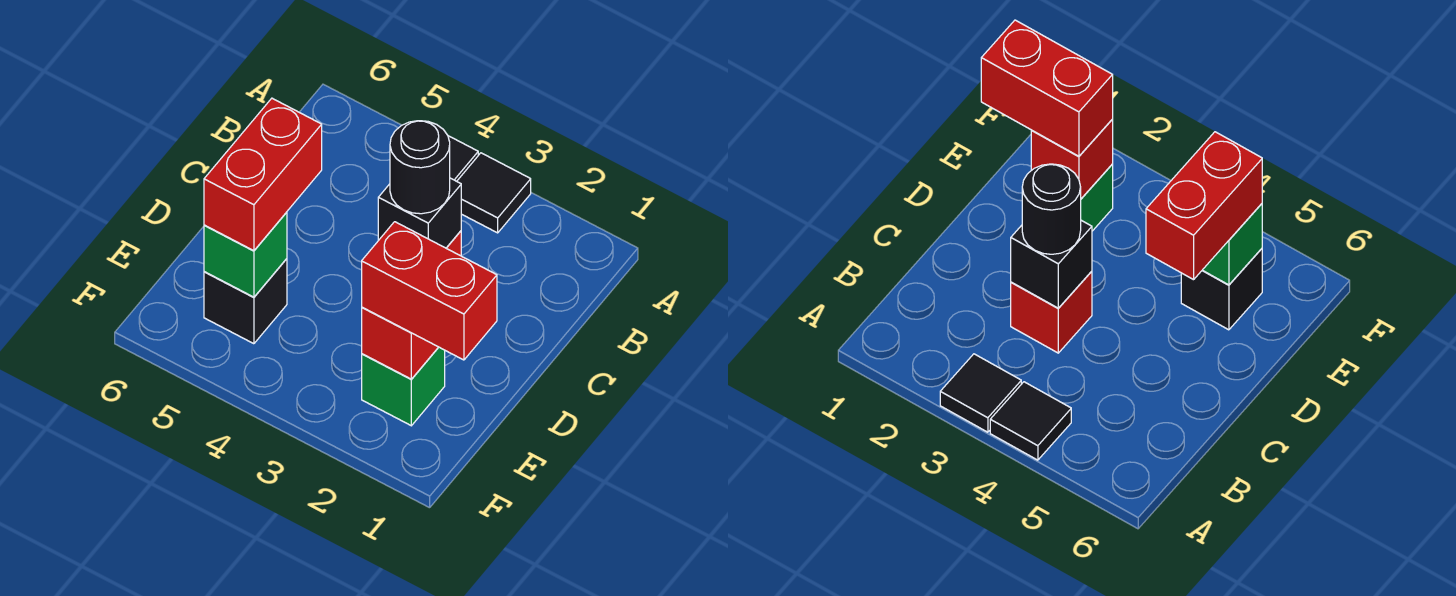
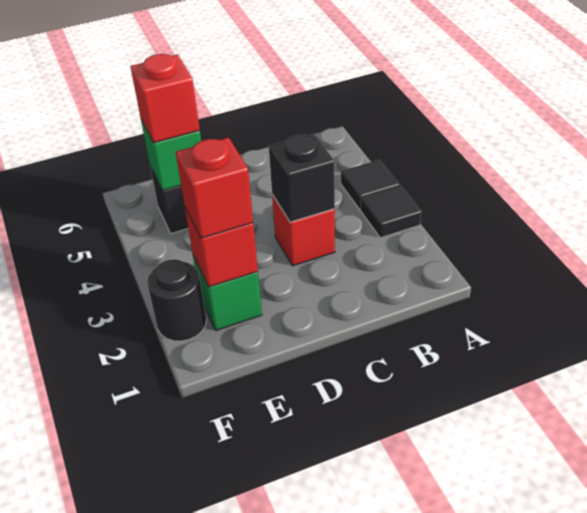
black 1x1 round brick [390,121,450,214] -> black 1x1 round brick moved to [147,259,206,341]
red 1x2 brick [204,98,322,251] -> red 1x1 brick [130,54,200,143]
red 1x2 brick [362,222,497,360] -> red 1x1 brick [176,137,253,238]

